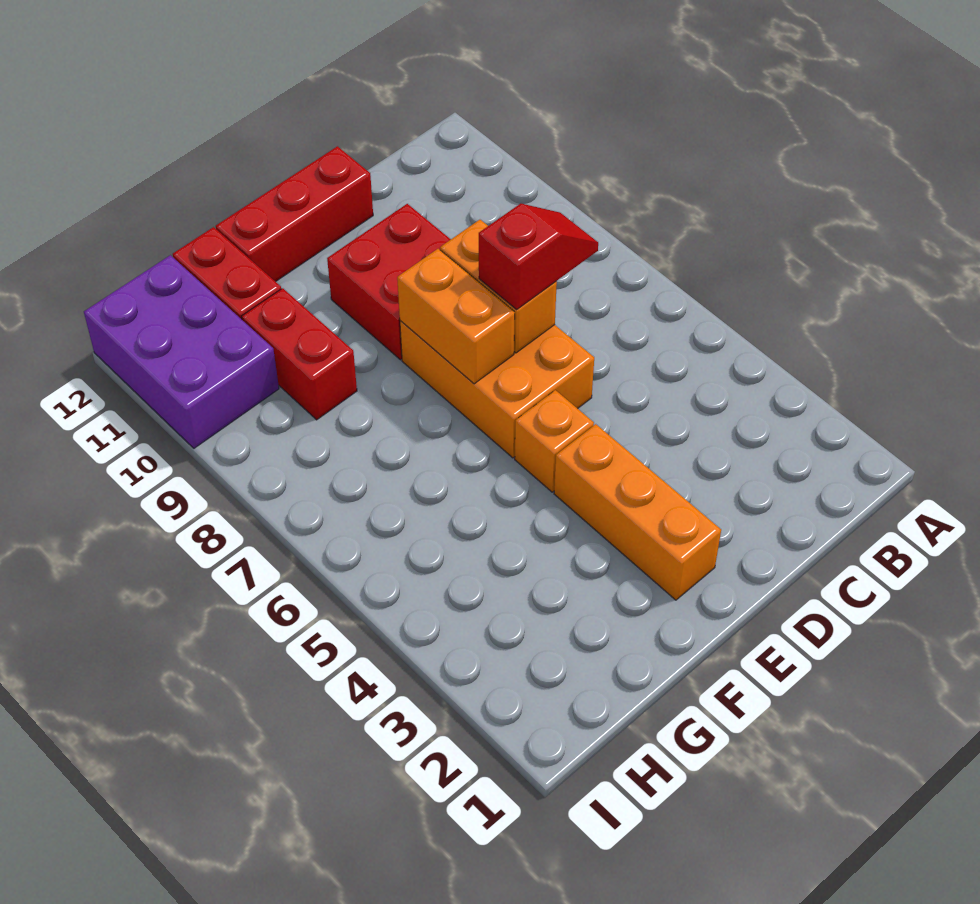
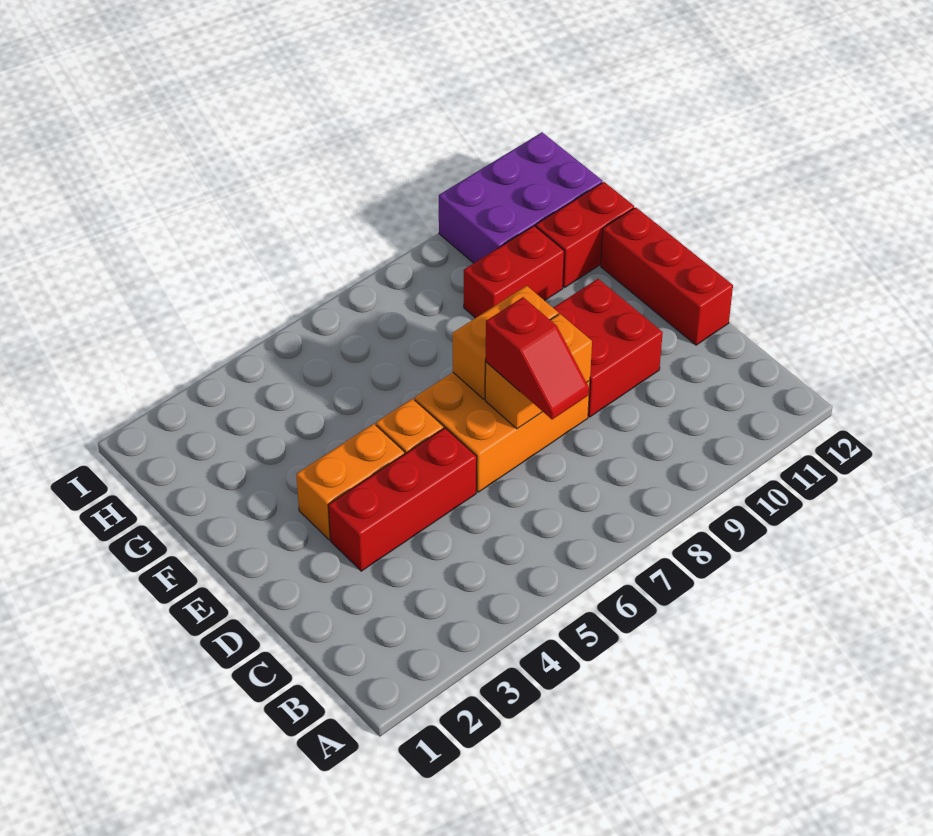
none -> red 1x3 brick [328,428,477,571]
orange 1x3 brick [554,424,721,600] -> orange 1x2 brick [296,424,405,540]

